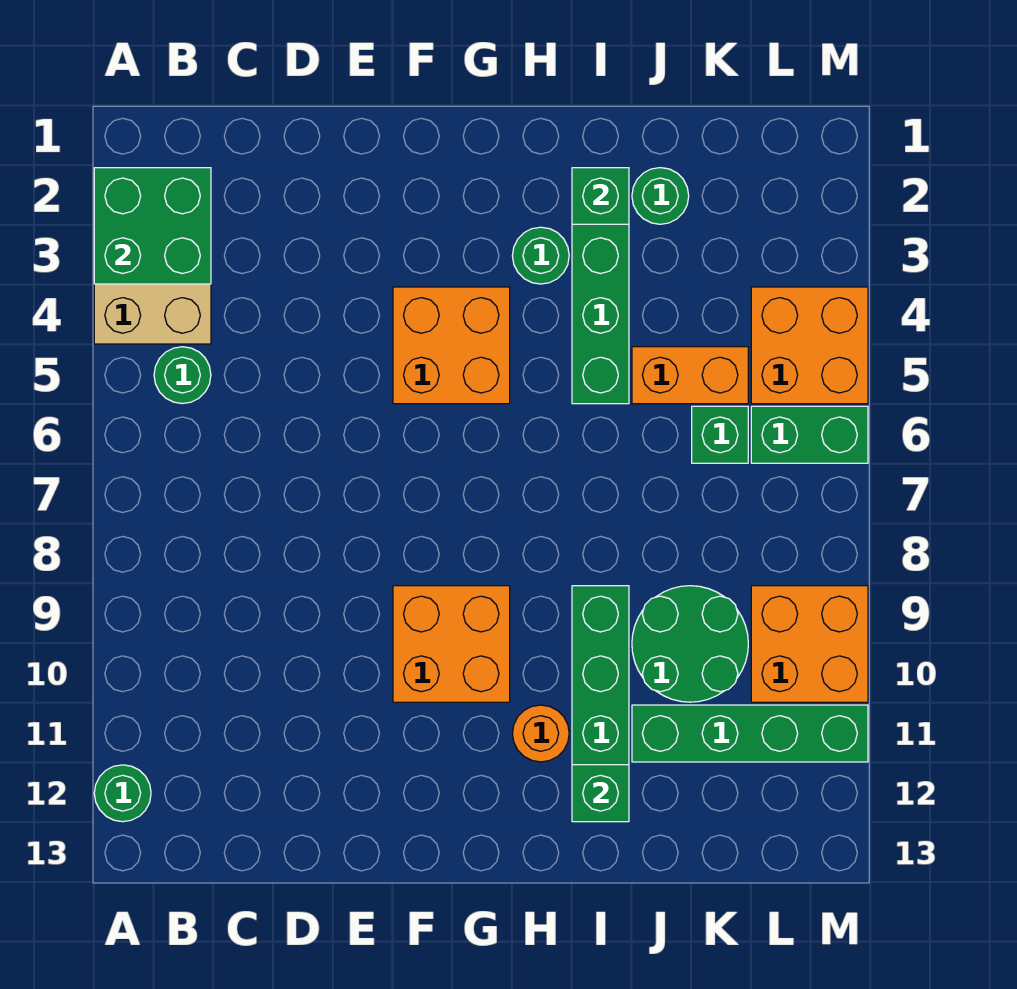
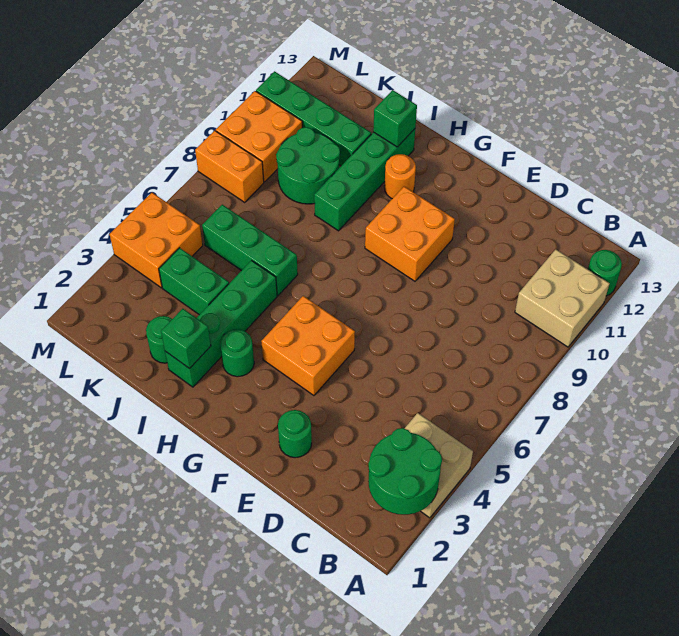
green 2x2 brick [94,168,211,284] -> green 2x2 round brick [368,428,442,515]
none -> tan 2x2 brick [515,249,610,347]
green 1x1 round brick [154,347,211,404] -> green 1x1 round brick moved to [278,410,312,458]
orange 1x2 brick [632,347,748,404] -> orange 1x2 brick moved to [195,131,264,202]
green 1x1 brick [692,406,748,463] -> green 1x3 brick [202,205,298,295]
green 1x2 brick [751,406,868,463] -> green 1x2 brick moved to [159,248,229,315]

